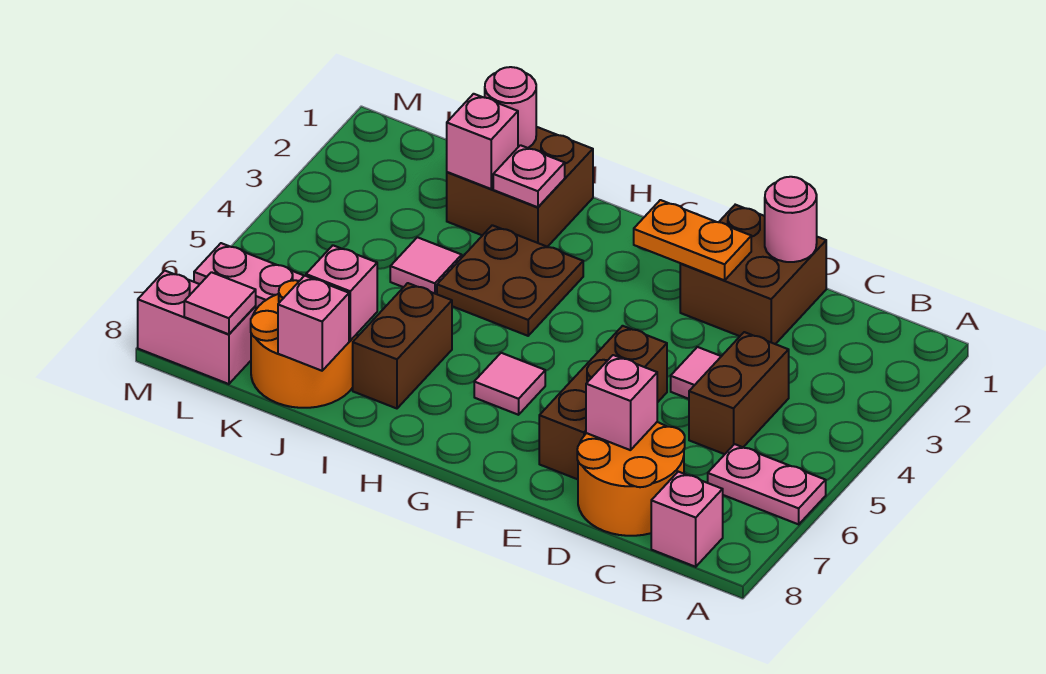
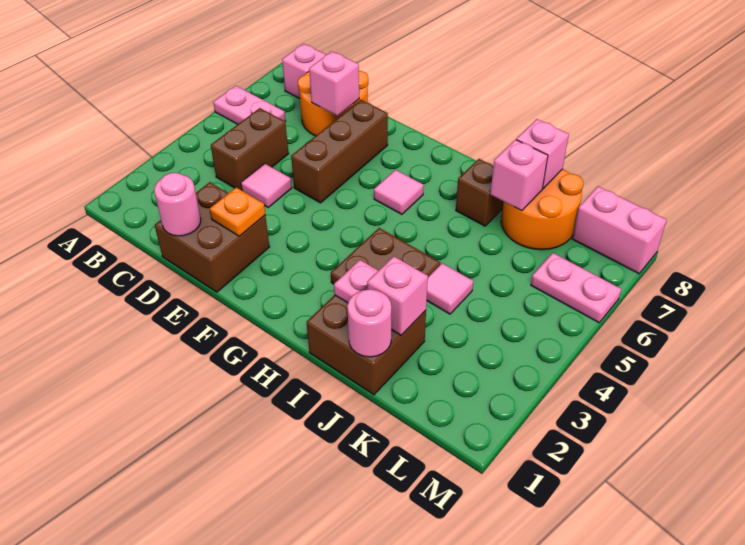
orange 1x2 plate [634,200,751,280] -> orange 1x1 plate [209,188,265,236]
brown 1x2 brick [353,283,452,408] -> brown 1x1 brick [456,159,503,226]
pink 1x1 tile [184,272,256,334] -> none

